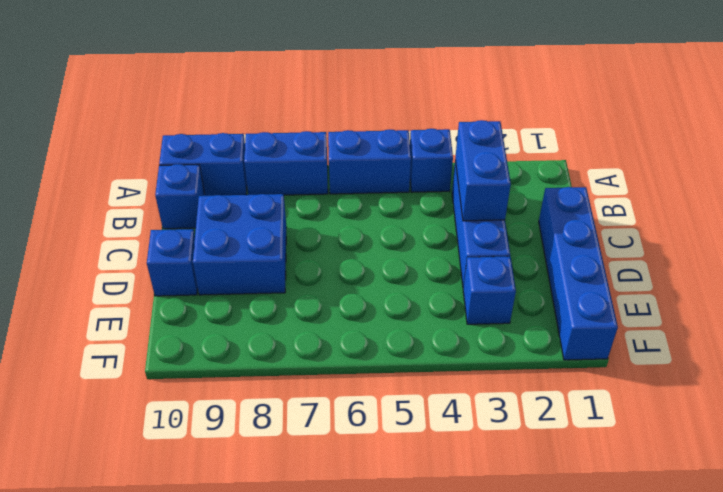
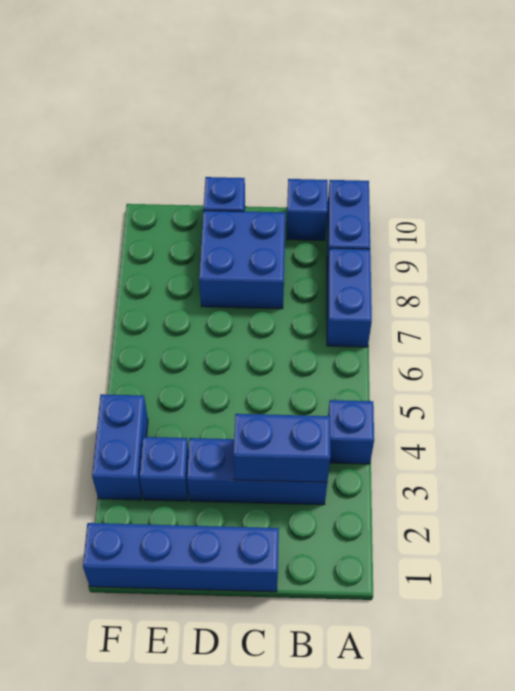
blue 1x2 brick [328,129,411,194] -> blue 1x2 brick moved to [92,394,148,500]

